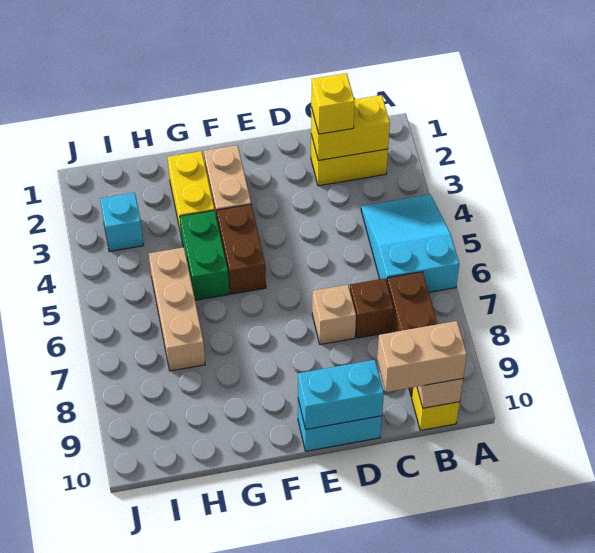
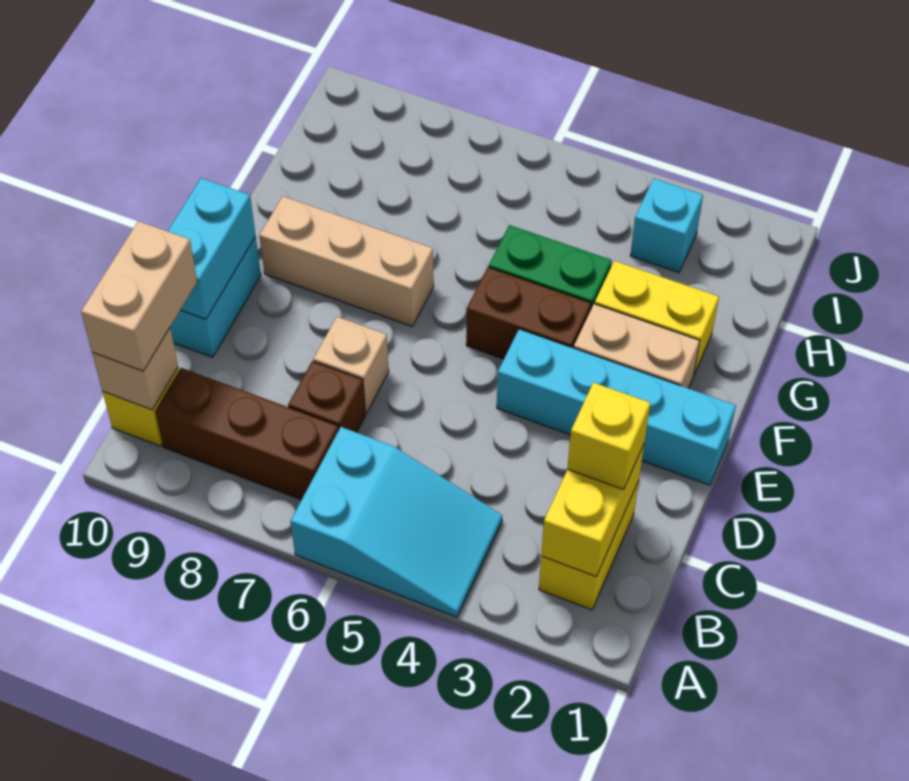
none -> cyan 1x4 brick [497,329,736,485]
tan 1x3 brick [149,247,205,371] -> tan 1x3 brick moved to [259,196,434,326]

